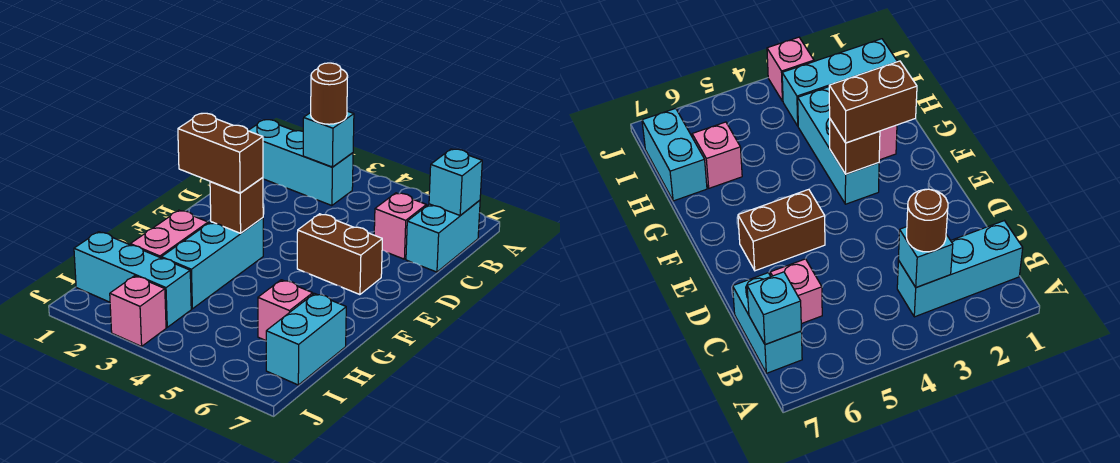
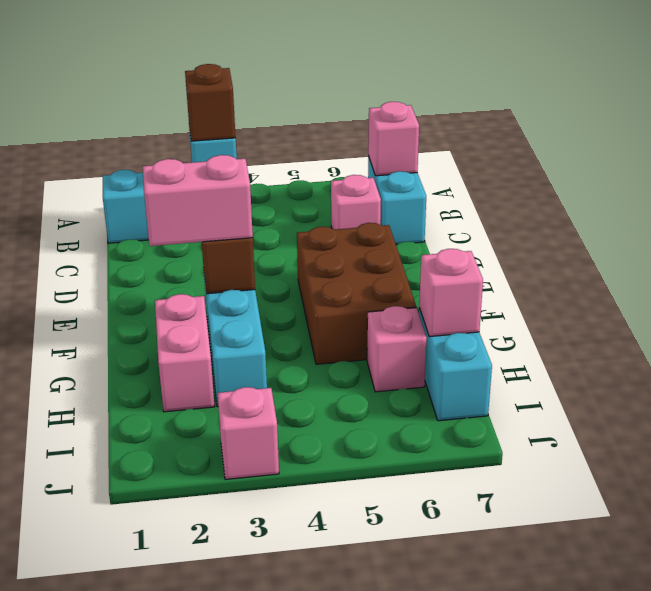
brown 1x1 round brick [311,63,348,124] -> brown 1x1 brick [185,64,236,141]
cyan 1x1 brick [429,149,482,215] -> pink 1x1 brick [368,102,419,176]
brown 1x2 brick [297,214,382,295] -> brown 2x3 brick [297,223,416,364]
brown 1x2 brick [178,113,263,193] -> pink 1x2 brick [143,155,253,246]
none -> pink 1x1 brick [419,249,483,337]
cyan 1x3 brick [74,232,191,327] -> none

